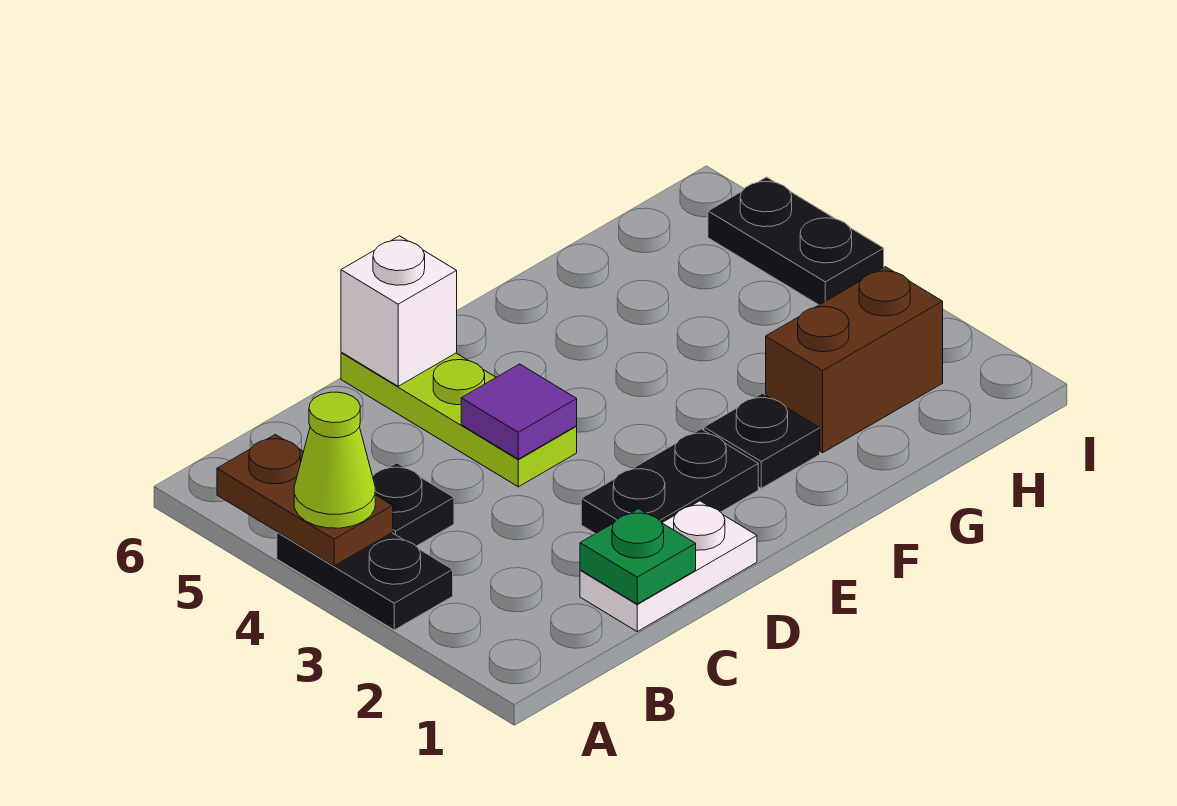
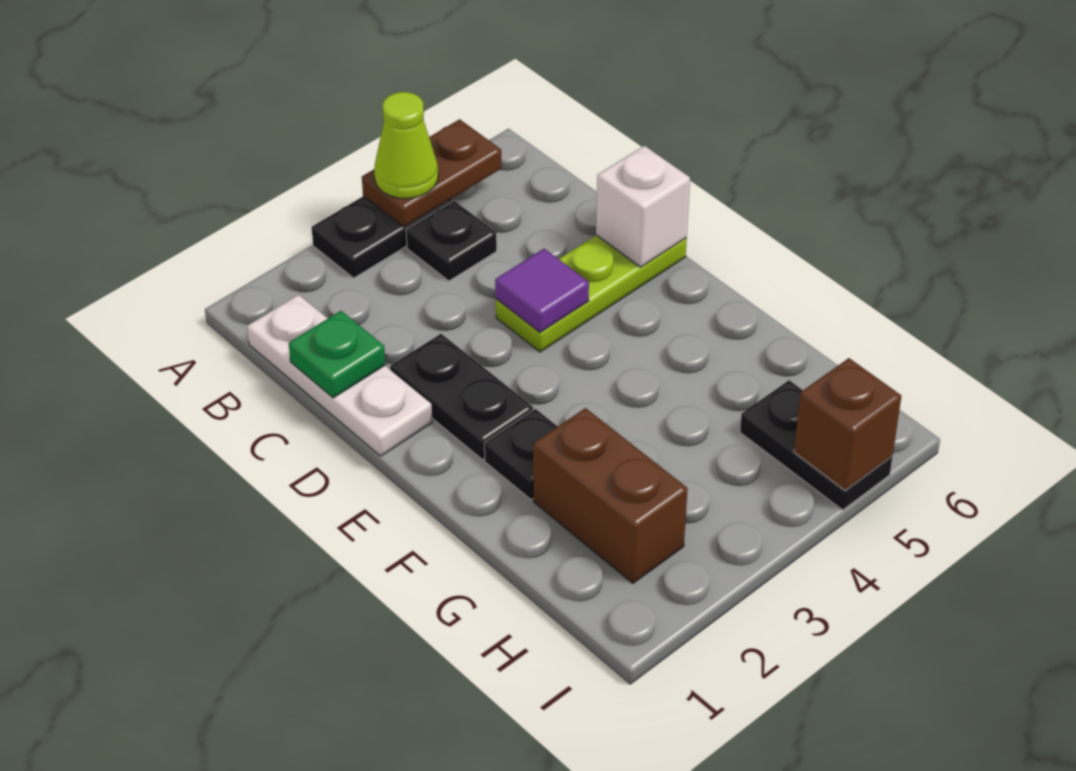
white 1x2 plate [580,501,757,631] -> white 1x3 plate [247,295,433,456]
black 1x2 plate [708,177,884,305] -> black 1x2 plate turned to [740,380,893,510]
none -> brown 1x1 brick [794,358,901,491]

